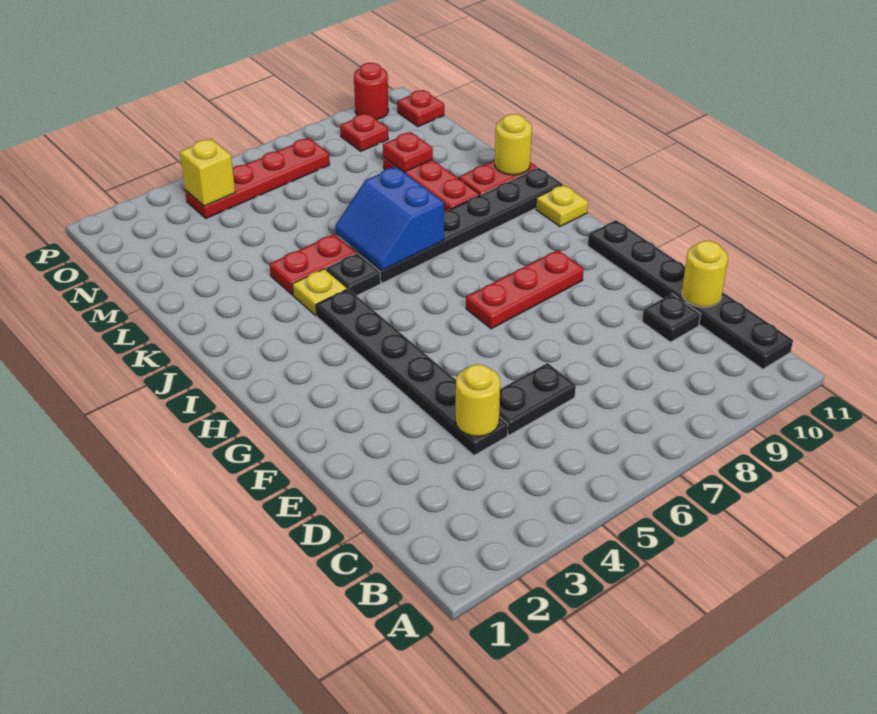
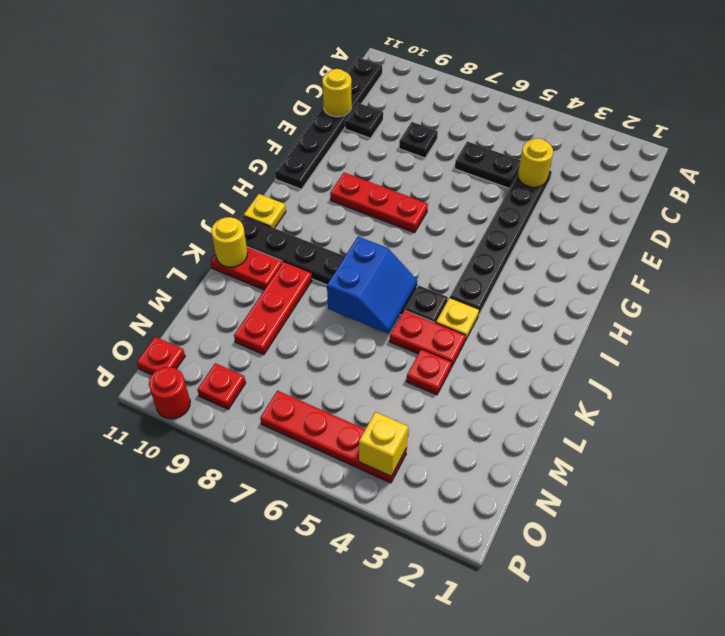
none -> black 1x1 plate [399,122,438,158]
red 1x1 plate [383,132,433,172] -> red 1x1 plate moved to [406,349,452,395]

